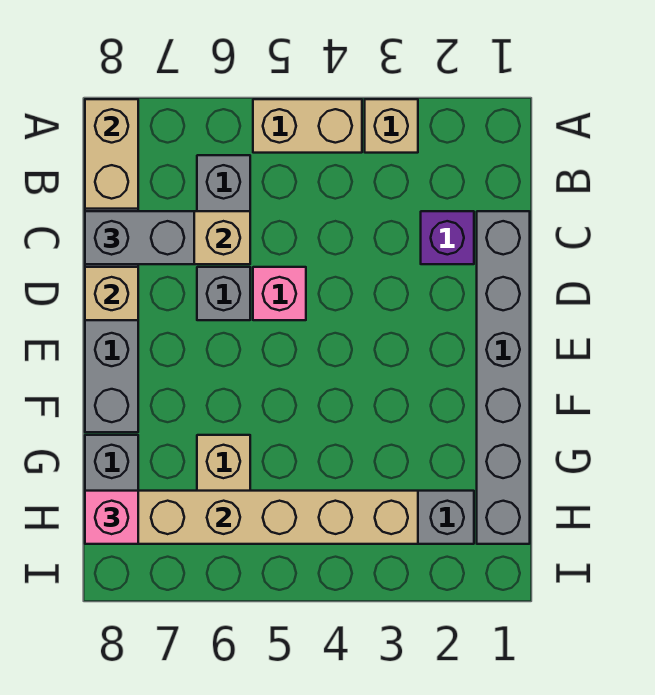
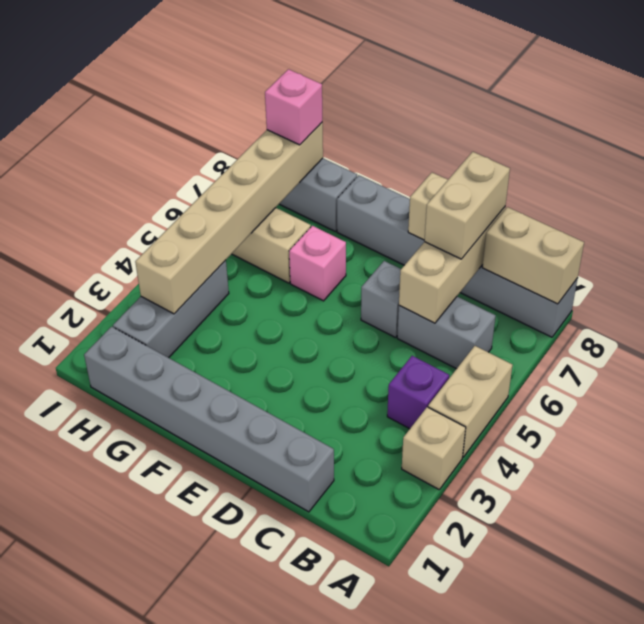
purple 1x1 brick [421,211,474,264] -> purple 1x1 brick moved to [387,356,449,429]
grey 1x2 brick [85,211,194,264] -> tan 1x2 brick [424,152,510,259]
pink 1x1 brick [253,267,306,320] -> pink 1x1 brick moved to [289,226,346,301]

